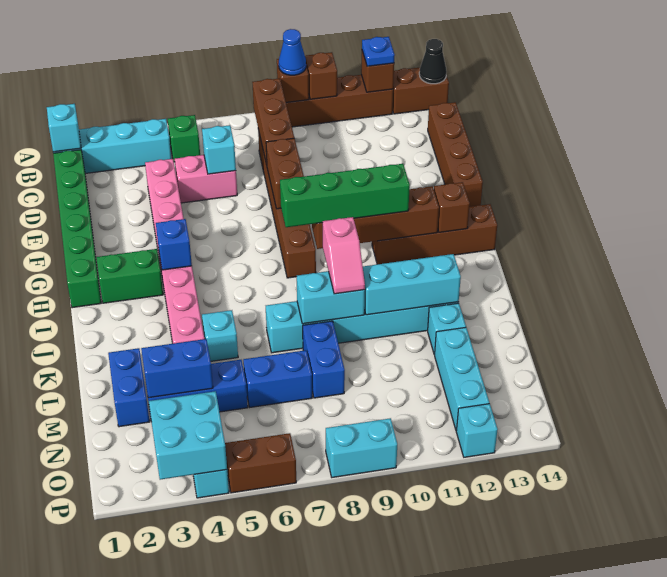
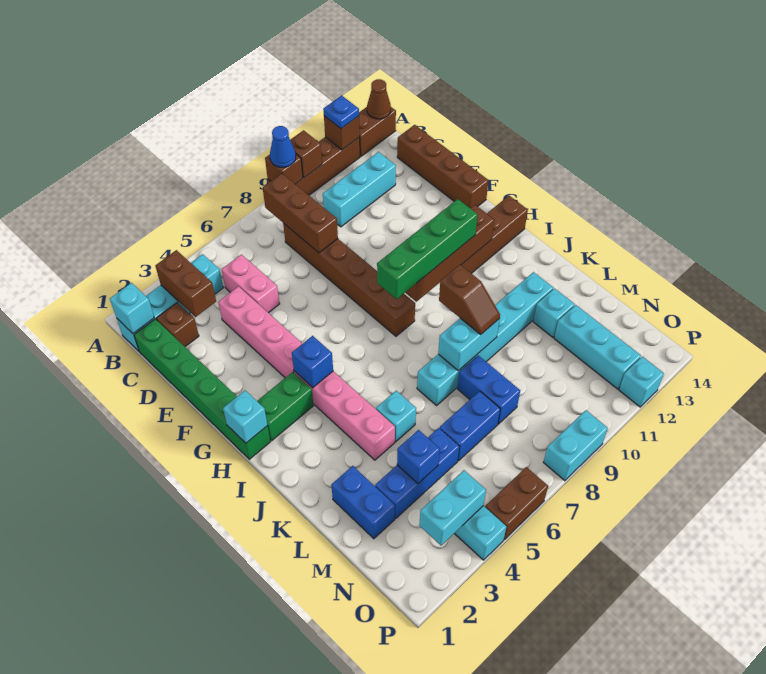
black 1x1 cone [419,39,447,84] -> brown 1x1 cone [367,79,391,119]
green 1x1 brick [168,115,200,162] -> none
pink 1x2 brick [175,155,237,203] -> pink 1x2 brick turned to [222,255,280,313]
cyan 1x1 brick [202,125,236,174] -> cyan 1x1 brick moved to [223,390,268,443]
brown 1x2 brick [266,138,304,209] -> brown 1x2 brick moved to [155,250,216,317]
brown 1x1 brick [434,182,470,232] -> brown 1x1 brick moved to [157,302,199,347]
pink 1x2 slope [323,217,365,294] -> brown 1x2 slope [439,265,500,334]
cyan 1x3 brick [363,254,461,315] -> cyan 1x3 brick moved to [323,152,396,227]
blue 1x2 brick [141,339,213,398] -> blue 1x1 brick [397,430,440,483]
cyan 2x2 brick [149,391,227,480] -> cyan 1x2 brick [419,470,486,545]

